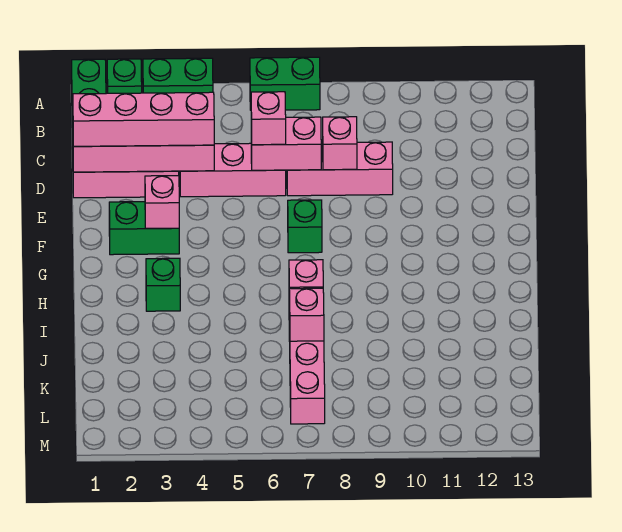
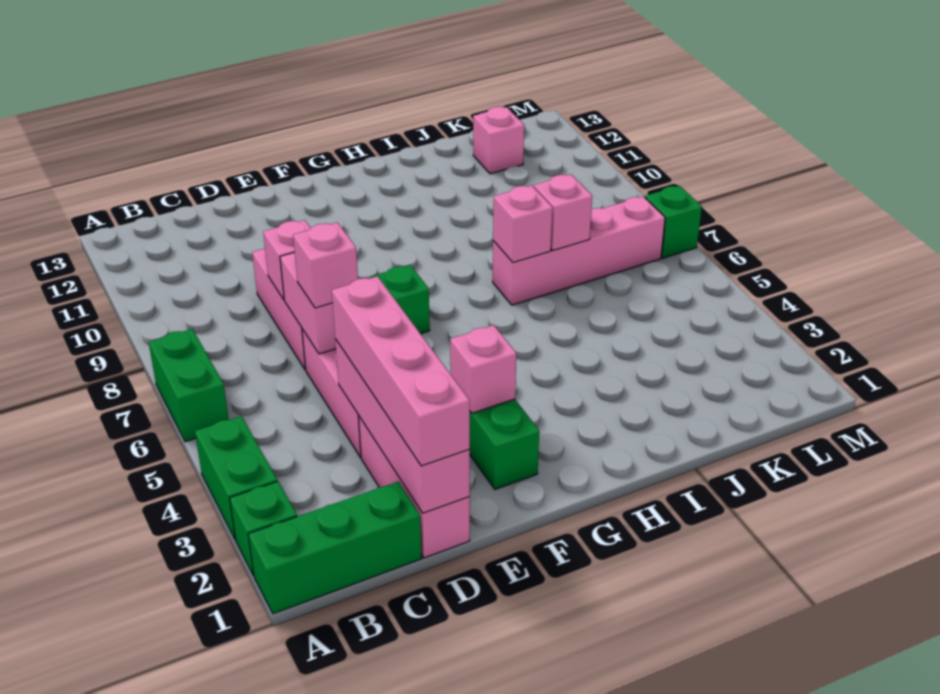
green 1x1 brick [146,258,180,311] -> green 1x1 brick moved to [645,186,702,258]
none -> pink 1x1 brick [473,107,524,174]

